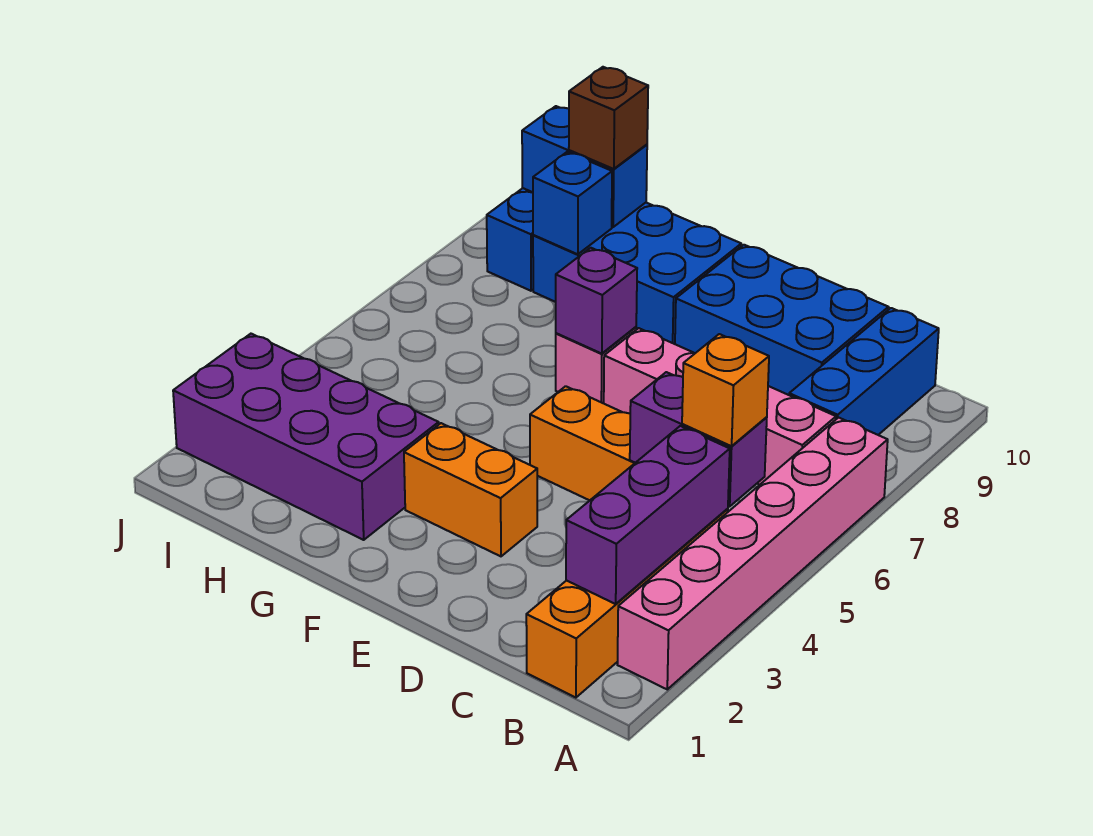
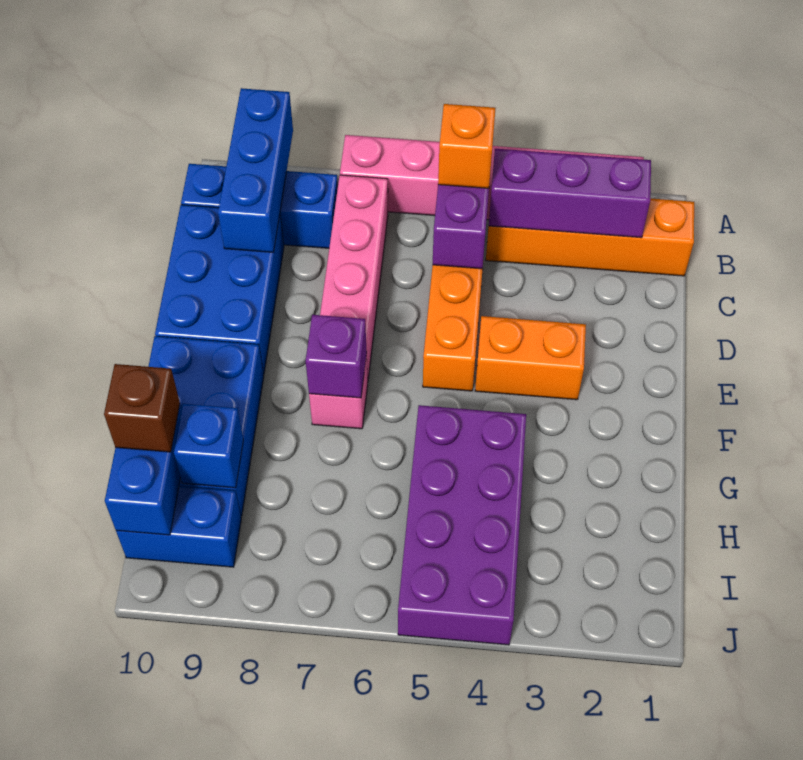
none -> blue 1x3 brick [218,88,293,253]
orange 1x2 brick [404,423,537,556] -> orange 1x2 brick turned to [475,316,586,400]
purple 2x4 brick [173,334,439,540] -> purple 2x4 brick moved to [398,405,526,645]

